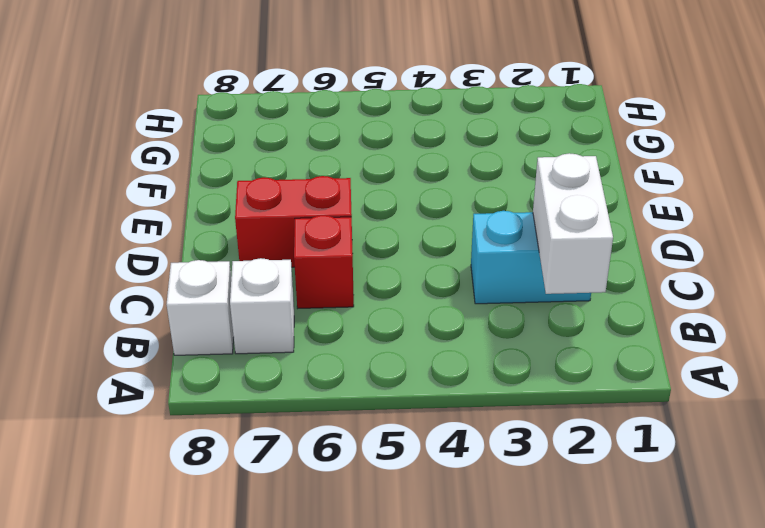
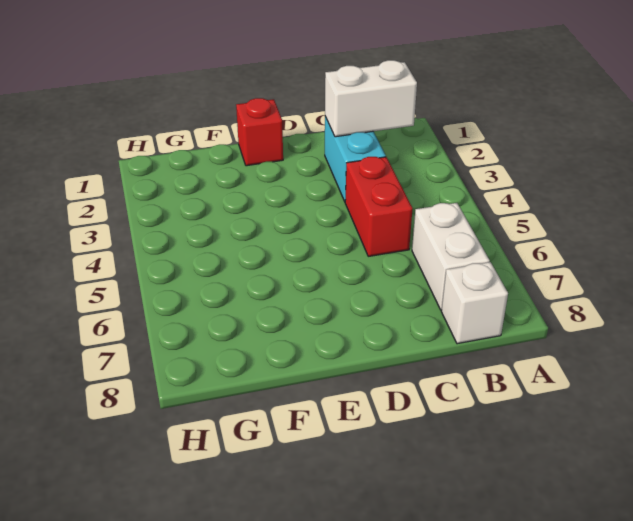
white 1x1 brick [230,258,294,354] -> white 1x2 brick [412,203,490,310]
red 1x1 brick [294,215,354,308] -> red 1x1 brick moved to [236,98,283,166]
red 1x2 brick [235,176,352,267] -> red 1x2 brick moved to [345,157,412,256]

